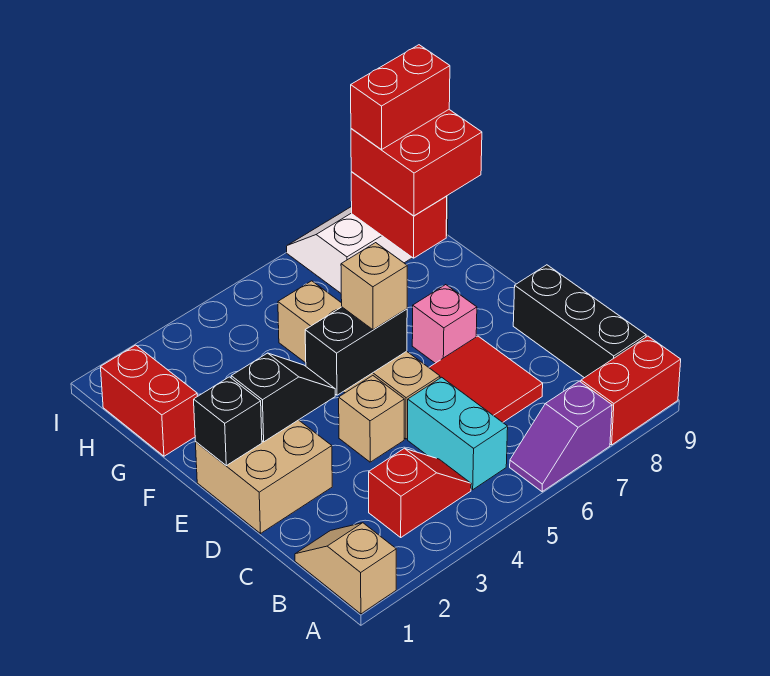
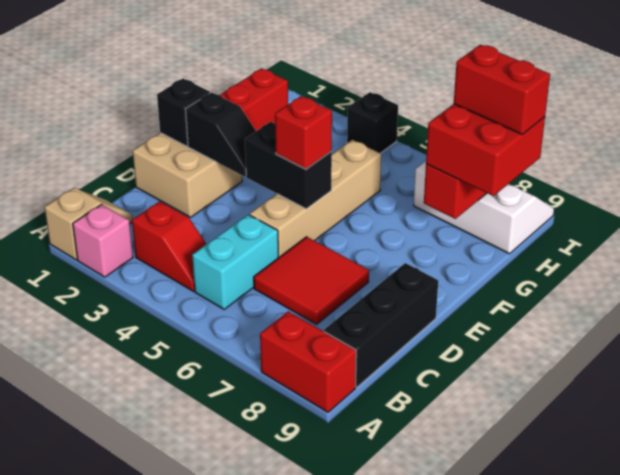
purple 1x2 slope [510,381,612,492] -> none
tan 1x1 brick [339,376,404,462] -> none
tan 1x1 brick [341,243,407,330] -> red 1x1 brick [275,96,332,169]
pink 1x1 brick [412,285,477,363] -> pink 1x1 brick moved to [73,205,133,277]
none -> black 1x1 brick [347,92,398,153]

